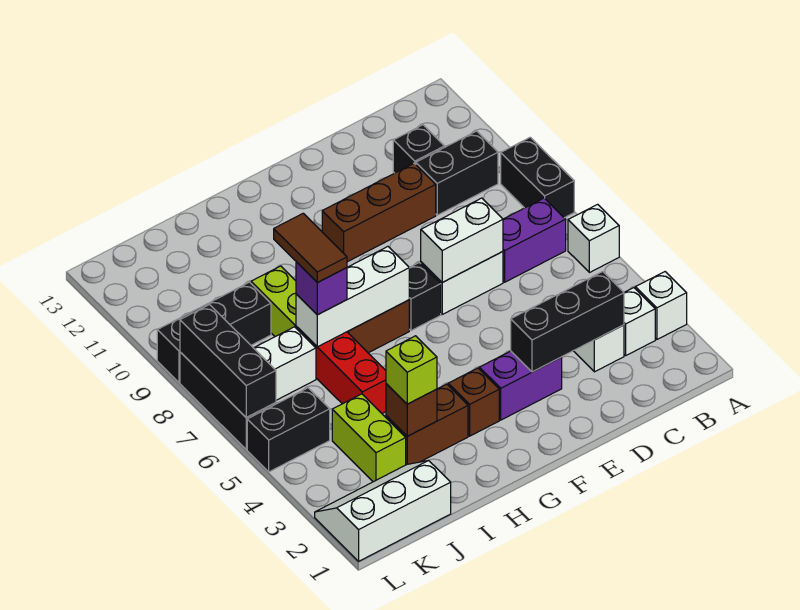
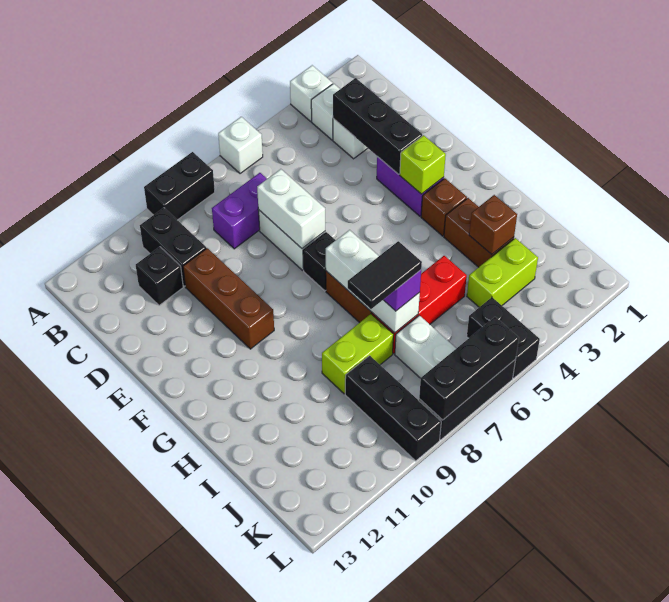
purple 1x2 brick [503,198,566,282] -> purple 1x2 brick turned to [212,173,267,249]
lime 1x1 brick [386,336,437,404] -> lime 1x1 brick moved to [400,135,446,194]
brown 1x2 tile [274,213,347,283] -> black 1x2 tile [348,241,422,309]
white 2x3 slope [315,461,451,561] -> none

